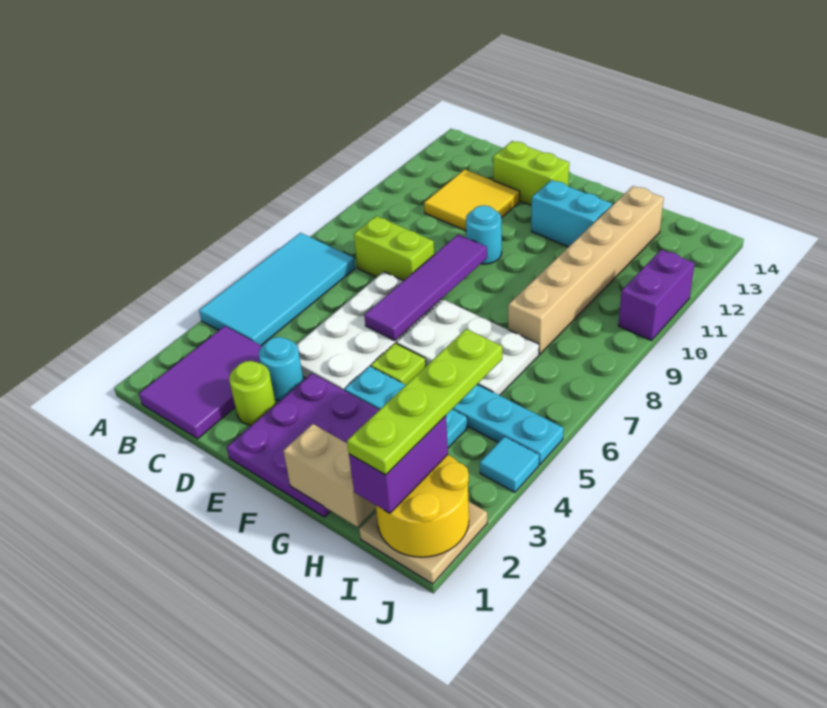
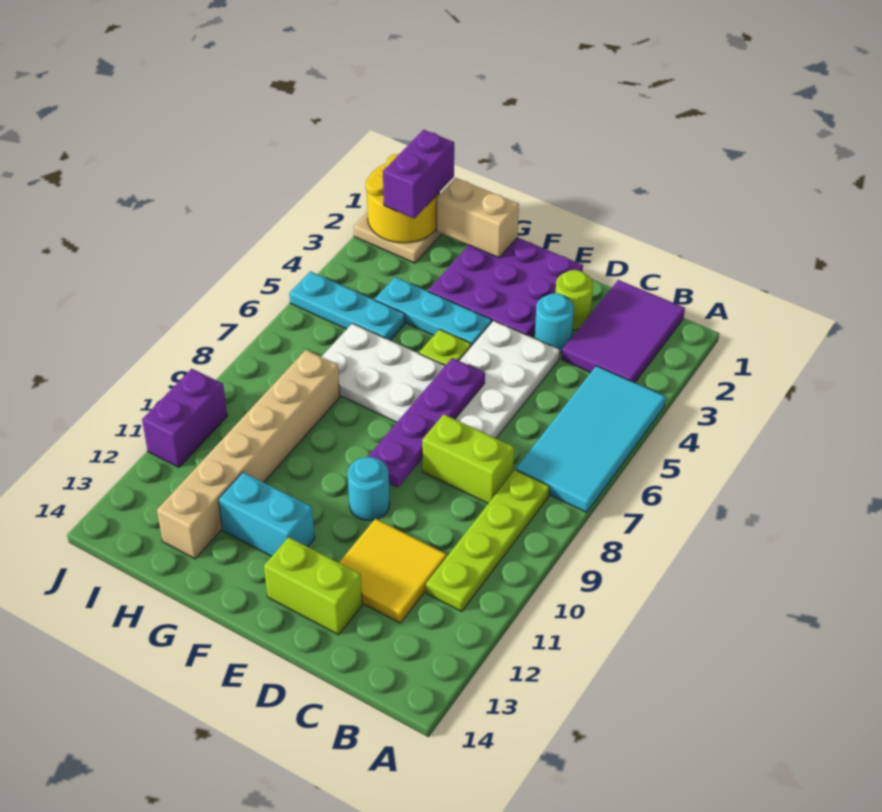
purple 1x4 tile [364,234,487,341] -> purple 1x4 plate [368,358,485,488]
lime 1x4 plate [347,329,502,475] -> lime 1x4 plate moved to [426,470,550,611]
cyan 1x1 tile [480,436,539,492] -> none

